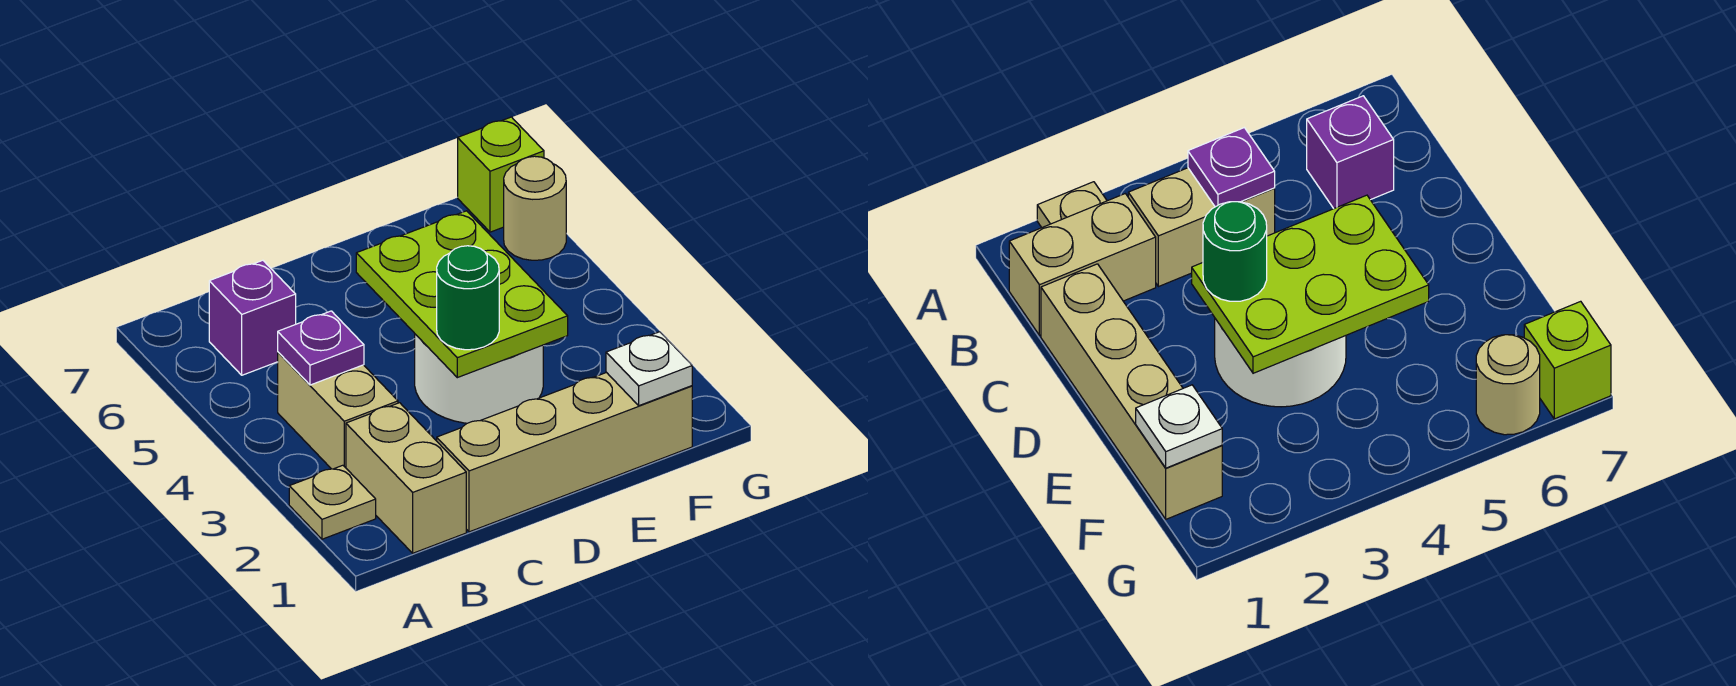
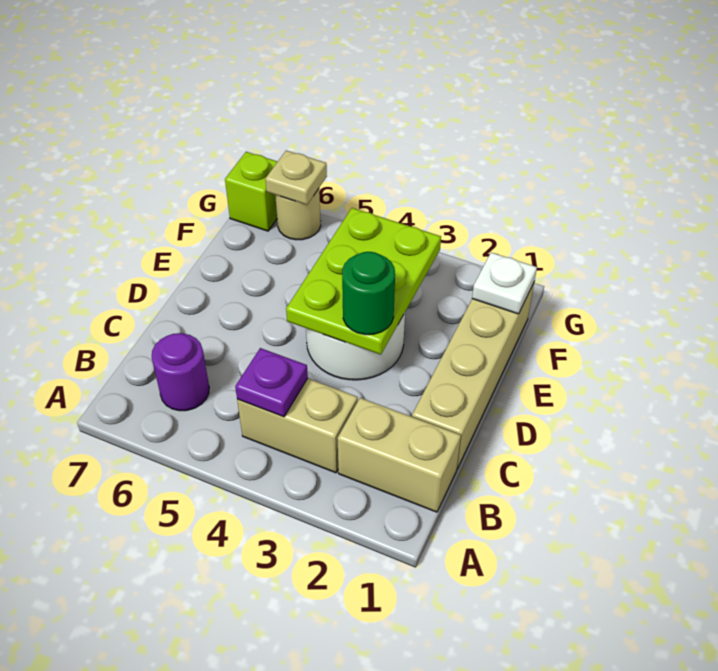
tan 1x1 plate [289,465,376,539] -> tan 1x1 plate moved to [265,150,327,205]
purple 1x1 brick [209,260,296,375] -> purple 1x1 round brick [152,333,209,411]
lime 2x3 plate [356,211,568,378] -> lime 2x3 plate turned to [286,208,441,355]

